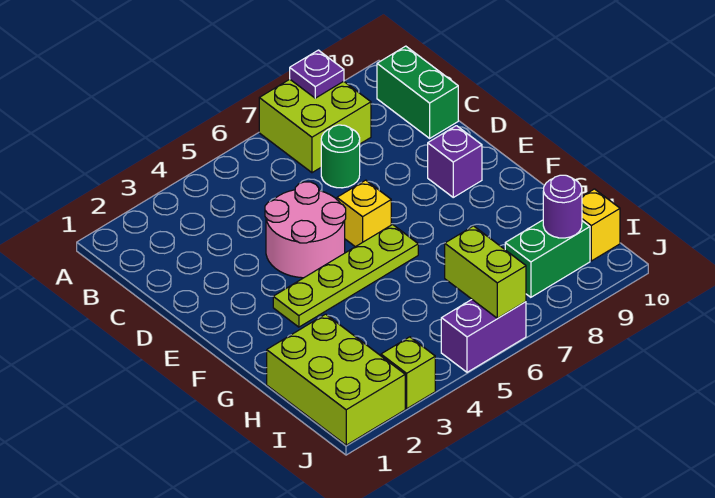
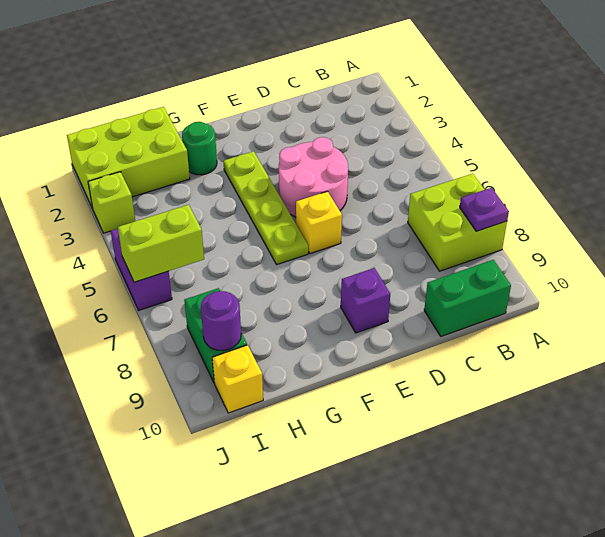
green 1x1 round brick [321,125,360,188] -> green 1x1 round brick moved to [182,122,217,175]

